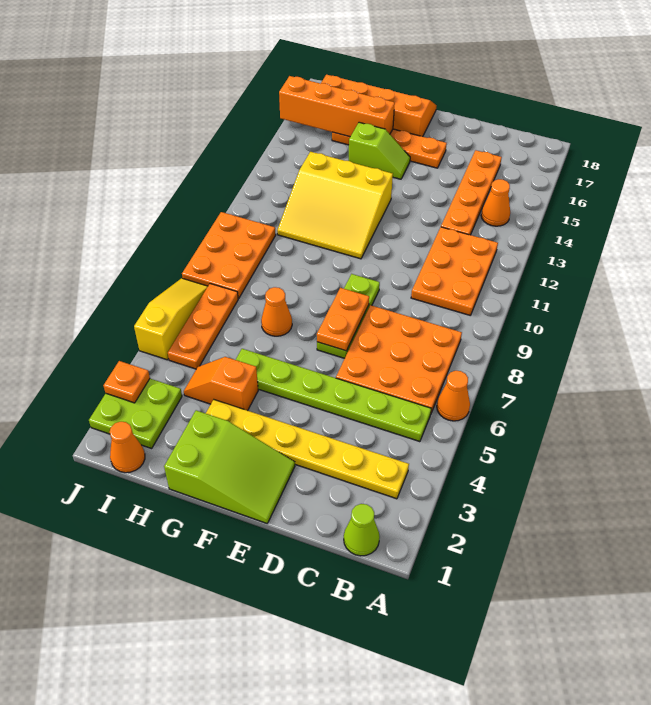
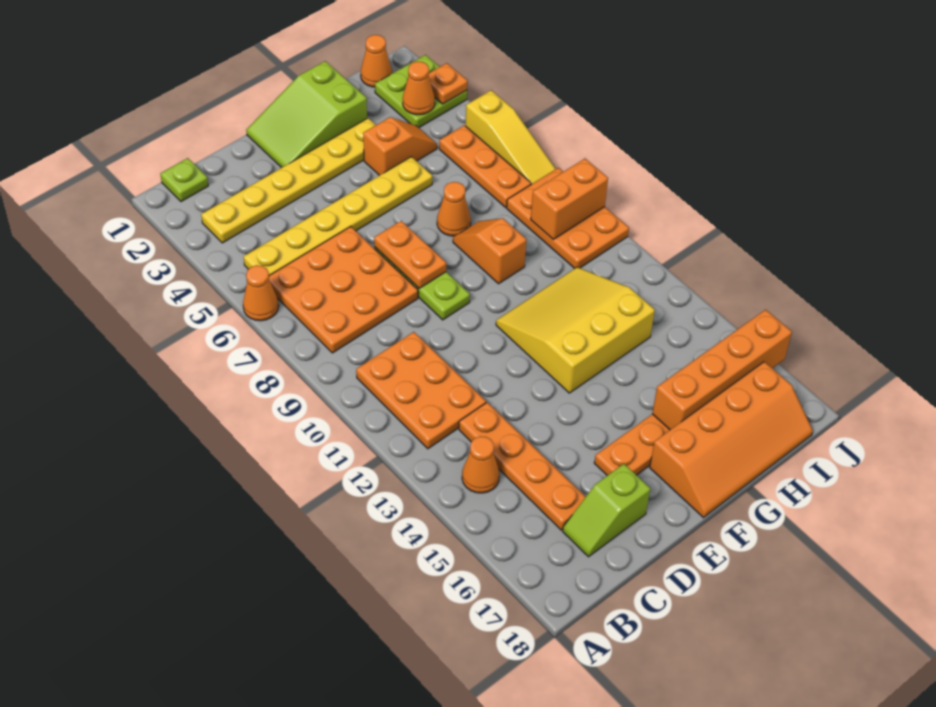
lime 1x1 cone [344,504,380,556] -> lime 1x1 plate [160,158,208,202]
lime 1x6 plate [236,349,431,442] -> yellow 1x6 plate [244,157,432,275]
lime 1x2 slope [348,122,410,179] -> lime 1x2 slope moved to [563,464,650,557]
none -> orange 1x2 slope [453,218,526,284]
none -> orange 1x1 cone [403,61,435,115]
none -> orange 1x2 brick [531,159,608,239]

